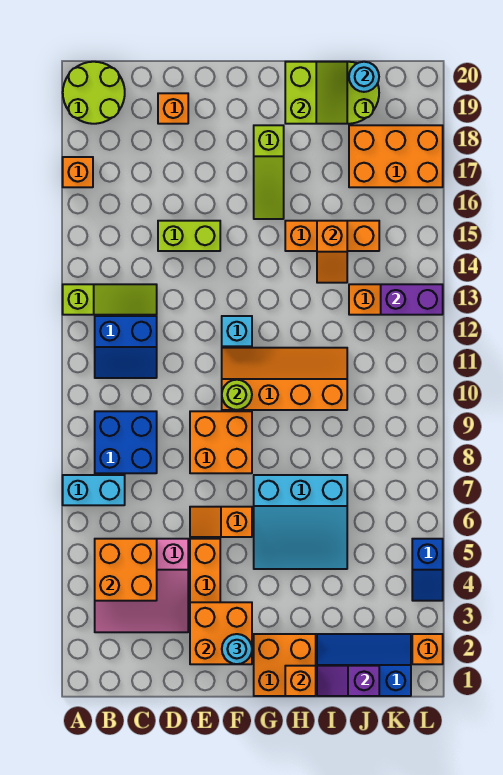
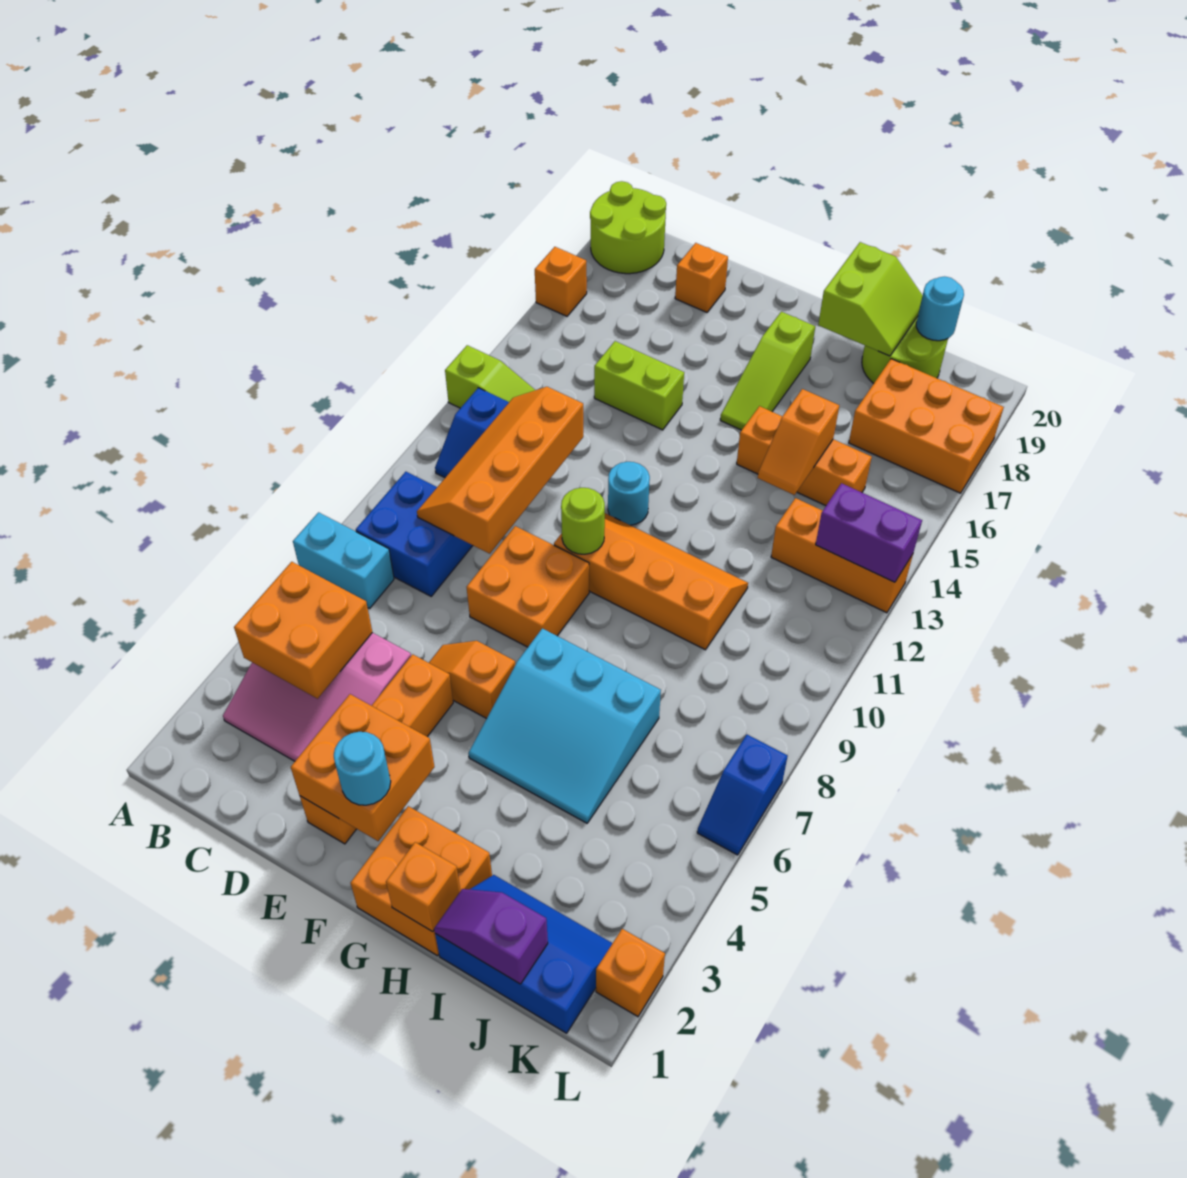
none -> orange 2x4 slope [417,387,583,554]
cyan 1x1 brick [222,316,252,346] -> cyan 1x1 round brick [608,462,650,525]
blue 1x2 slope [412,539,443,601] -> blue 1x2 slope moved to [697,735,788,855]

